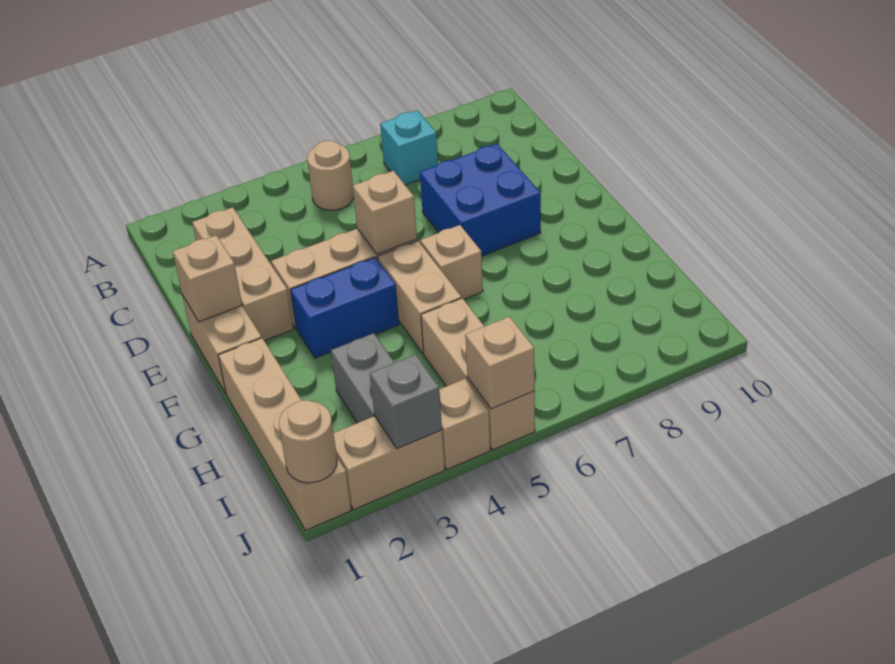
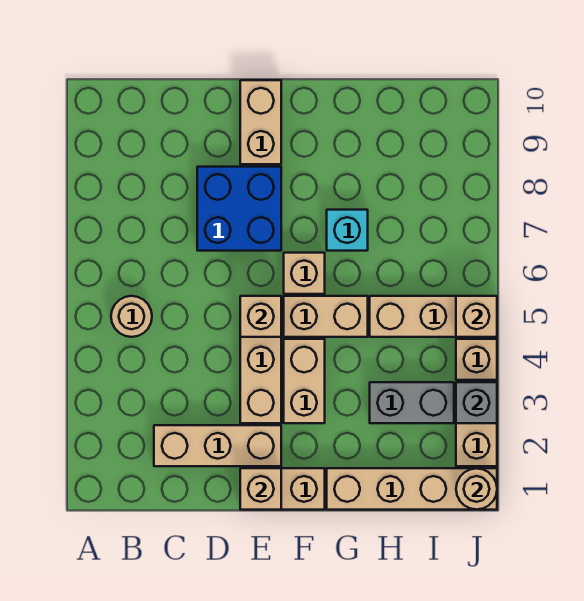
cyan 1x1 brick [380,110,438,185] -> cyan 1x1 brick moved to [327,210,368,251]
none -> tan 1x2 brick [240,80,281,164]
blue 1x2 brick [290,257,399,358] -> tan 1x2 brick [284,339,325,423]

